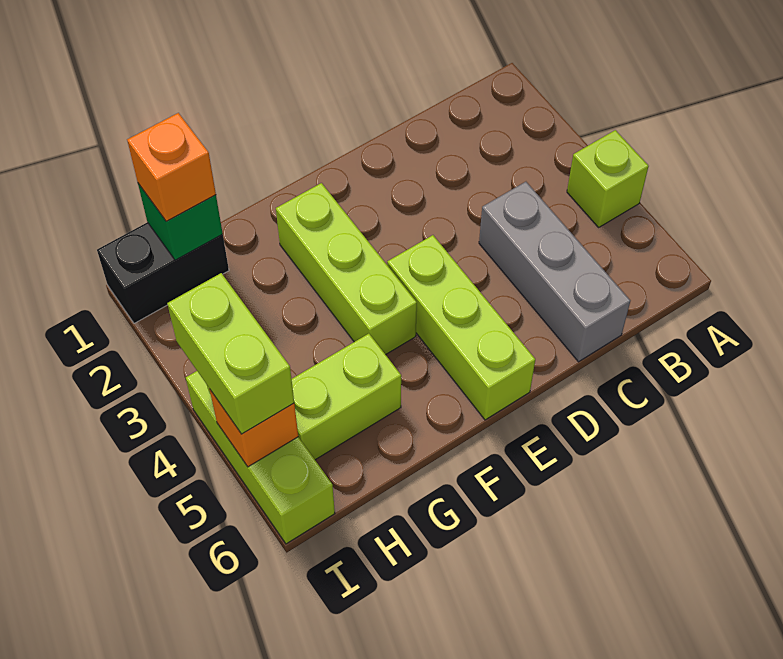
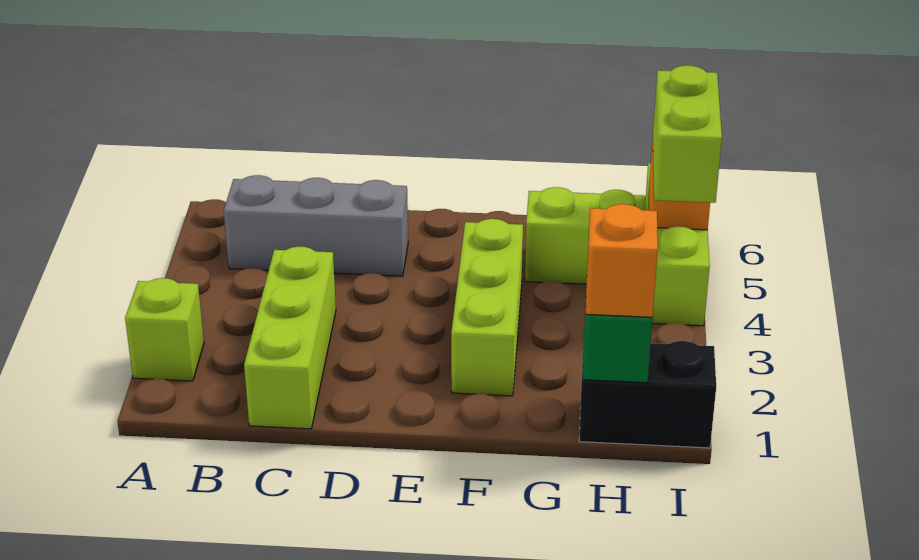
lime 1x1 brick [567,130,649,227] -> lime 1x1 brick moved to [125,278,204,381]
grey 1x3 brick [479,182,631,362] -> grey 1x3 brick turned to [224,175,408,276]
lime 1x3 brick [387,235,535,420] -> lime 1x3 brick moved to [244,246,336,429]

